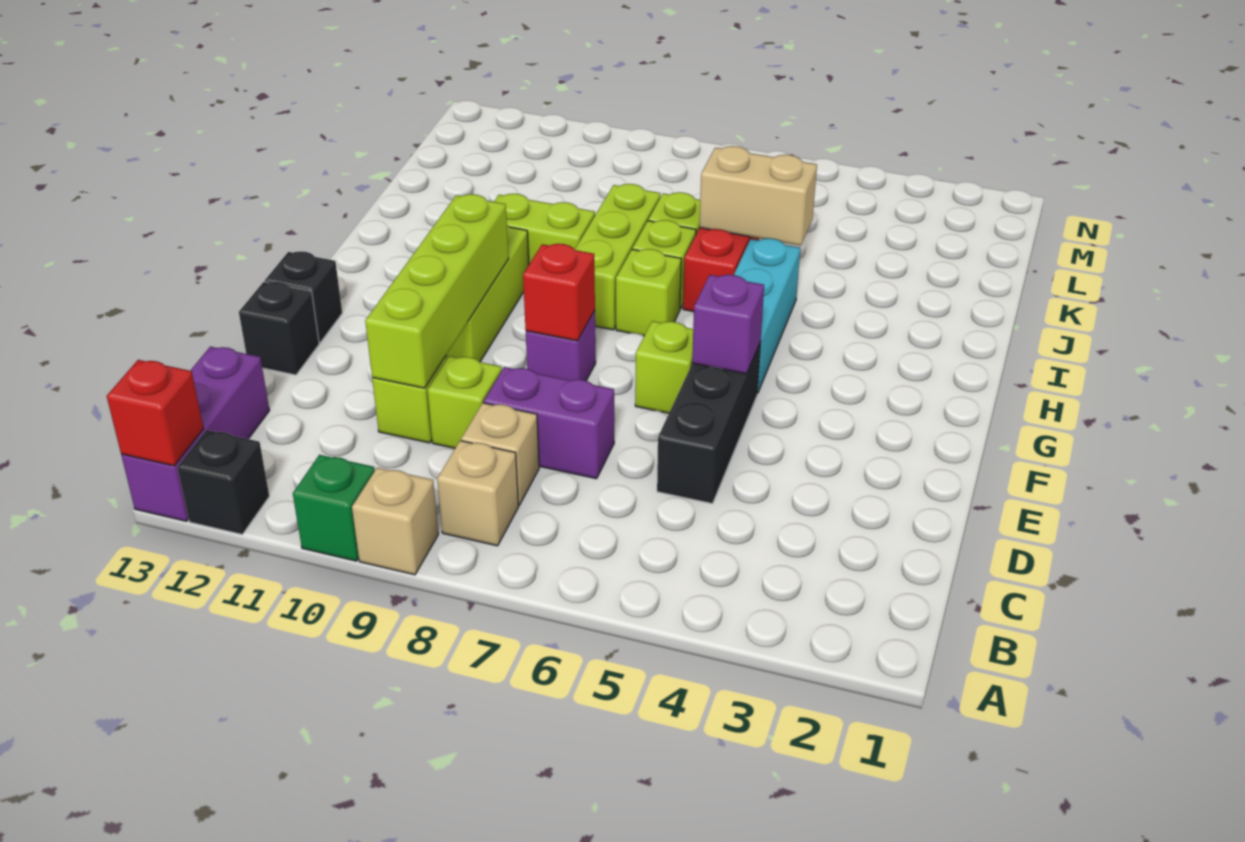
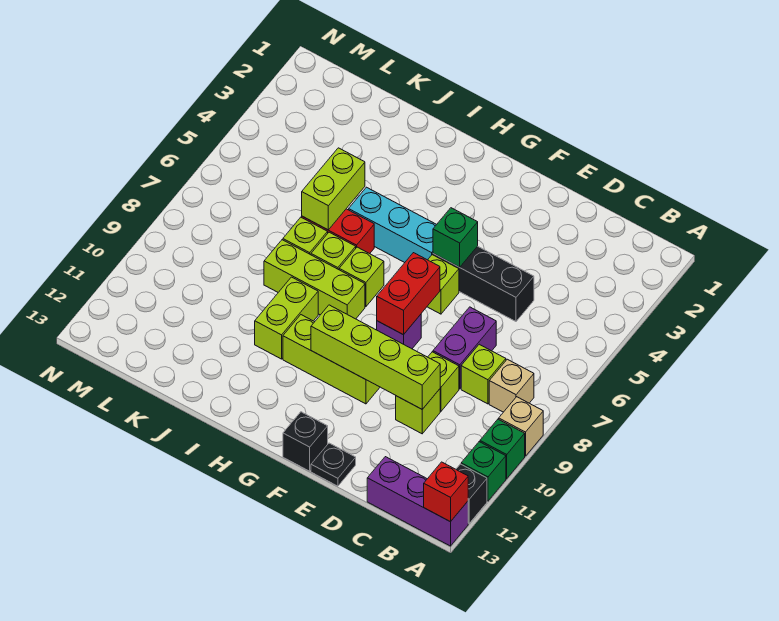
none -> green 1x1 brick [461,442,506,501]
tan 1x1 brick [461,403,539,505] -> lime 1x1 brick [461,344,506,404]
black 1x1 brick [239,282,319,375] -> black 1x1 plate [311,443,356,486]
purple 1x1 brick [692,275,764,374] -> green 1x1 brick [433,208,478,267]
red 1x1 brick [523,244,595,341] -> red 1x2 brick [377,253,440,335]
tan 1x2 brick [699,146,817,246] -> lime 1x2 brick [302,148,365,230]

